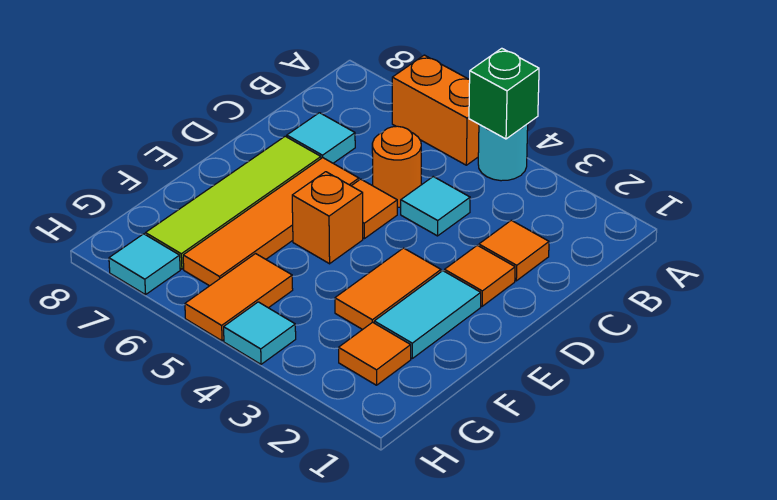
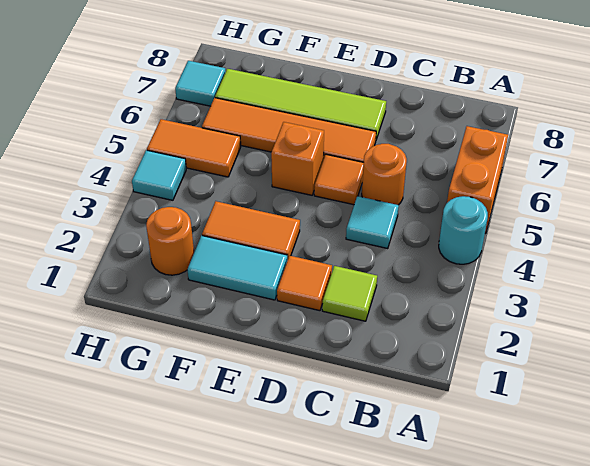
green 1x1 brick [469,48,539,139] -> none
orange 1x1 tile [479,220,549,281] -> lime 1x1 tile [322,266,377,321]
cyan 1x1 tile [287,113,355,163] -> none
orange 1x1 tile [339,322,411,385] -> orange 1x1 round brick [146,207,194,275]

